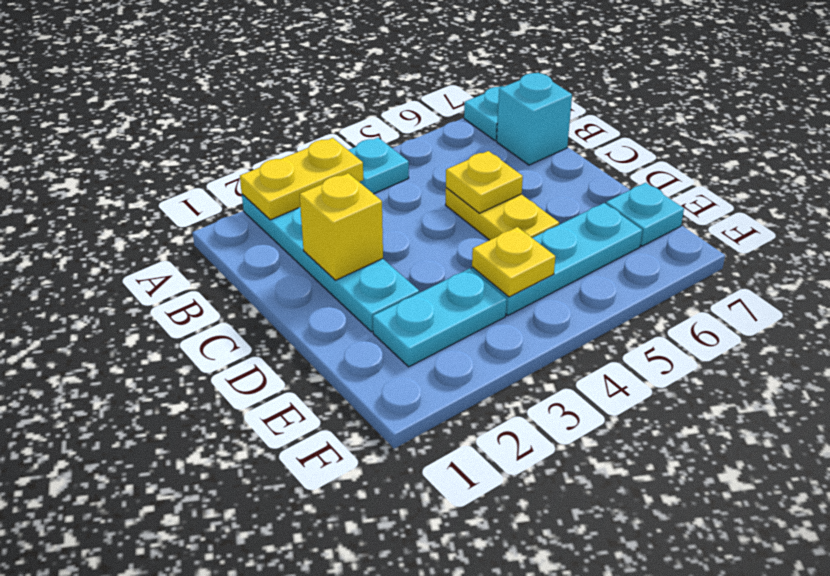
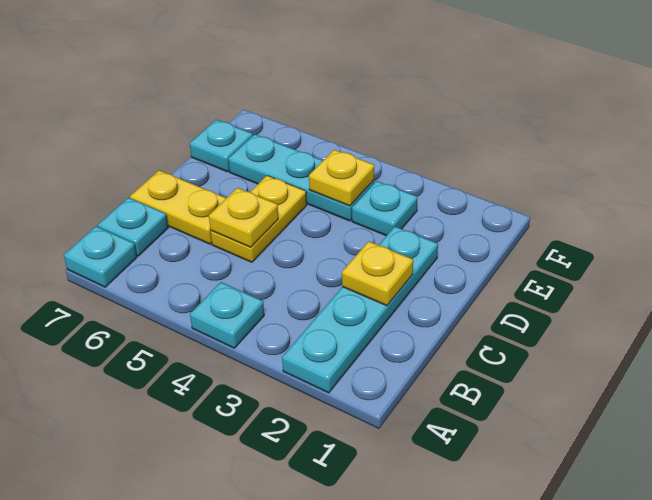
yellow 1x2 plate [240,138,363,220] -> yellow 1x2 plate moved to [130,170,226,244]
cyan 1x1 brick [497,73,572,165] -> cyan 1x1 plate [98,198,168,256]
yellow 1x1 brick [300,173,383,280] -> yellow 1x1 plate [342,241,413,306]
cyan 1x2 plate [373,268,507,367] -> cyan 1x1 plate [352,181,418,236]

